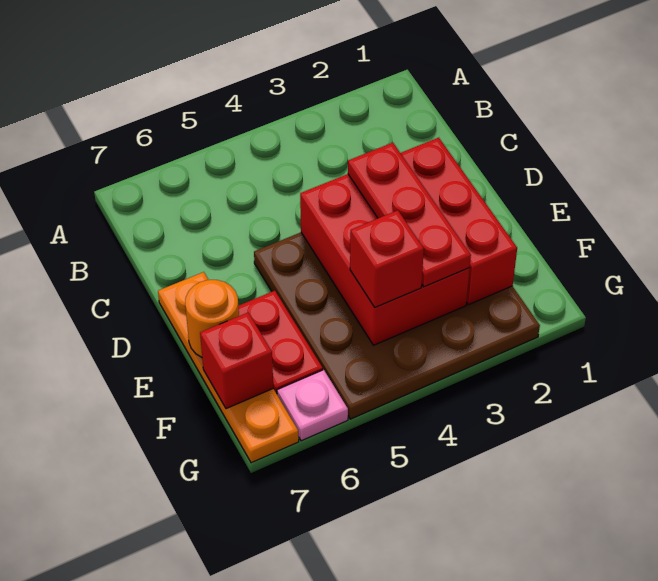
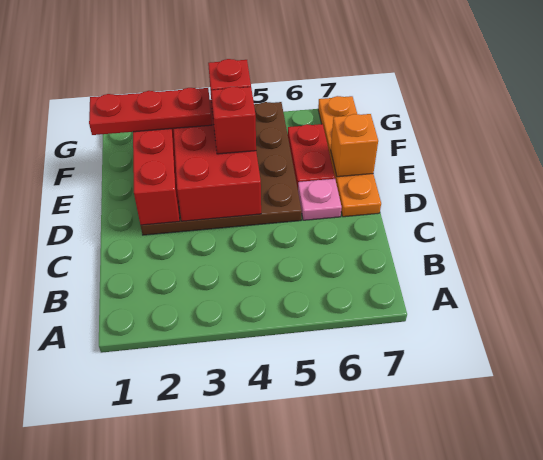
red 1x3 plate [348,143,471,287] -> red 1x3 plate turned to [89,88,212,135]
orange 1x1 round brick [185,280,239,357] -> orange 1x1 brick [331,114,378,177]
red 1x1 brick [200,313,273,409] -> red 1x1 brick moved to [211,87,256,154]
pink 1x1 plate [277,370,348,441] -> pink 1x1 plate moved to [298,179,342,220]

